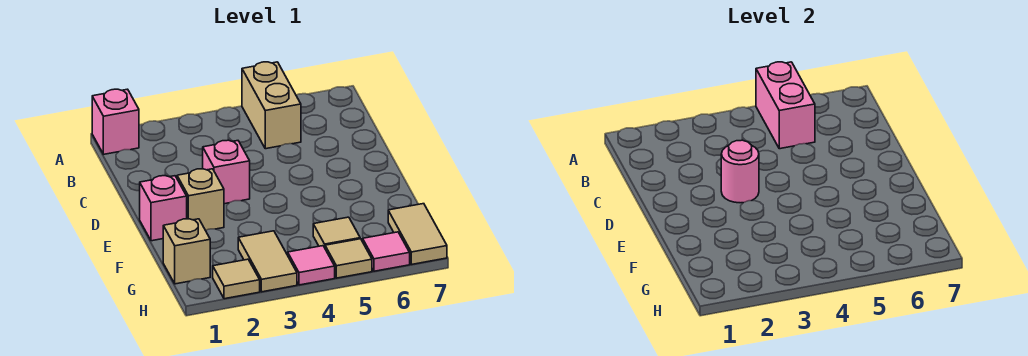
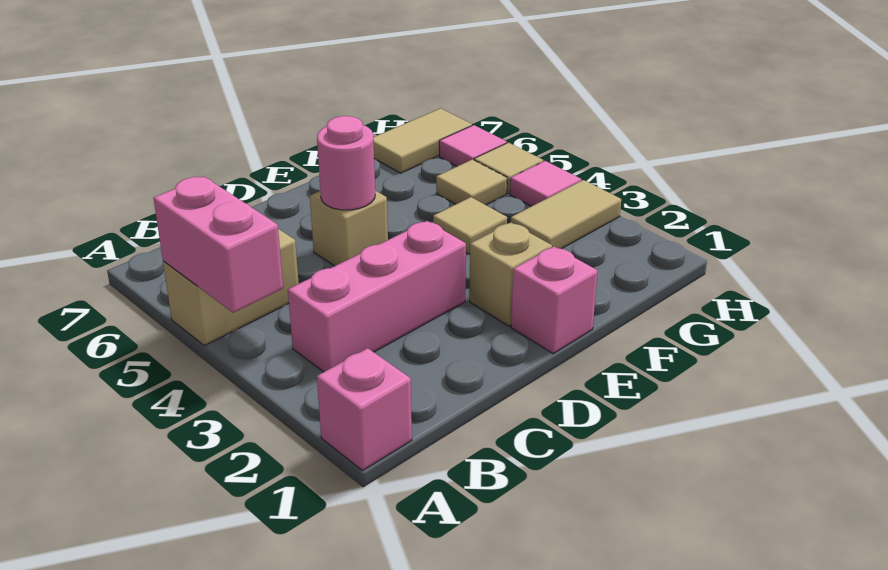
pink 1x2 brick [756,62,815,149] -> pink 1x2 brick turned to [153,177,283,313]
pink 1x1 brick [203,140,250,204] -> pink 1x3 brick [288,221,466,372]
pink 1x1 round brick [721,140,759,203] -> pink 1x1 round brick moved to [317,116,375,210]
tan 1x1 brick [163,219,210,284] -> tan 1x1 brick moved to [310,191,388,266]
tan 1x1 tile [213,259,260,299] -> tan 1x1 tile moved to [433,197,507,254]

